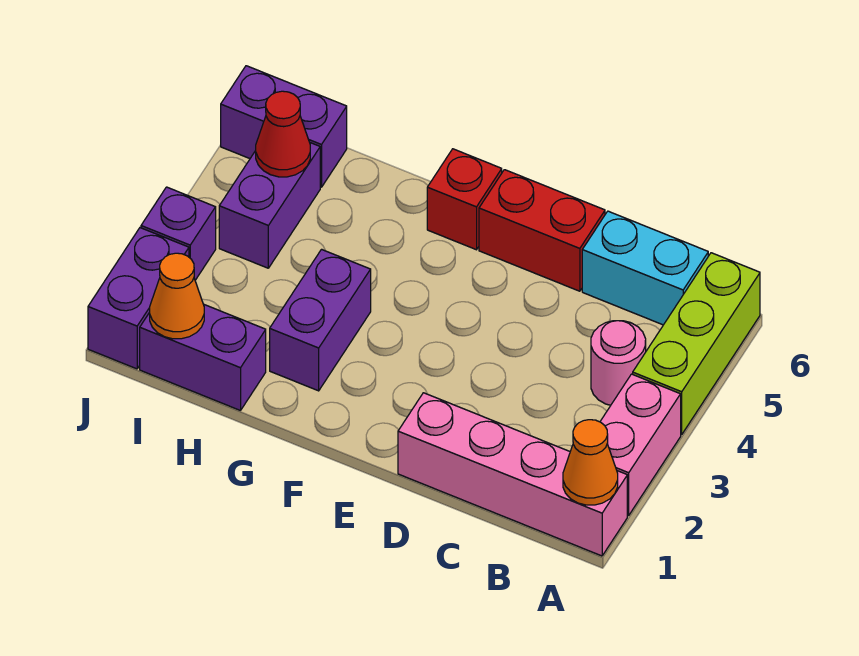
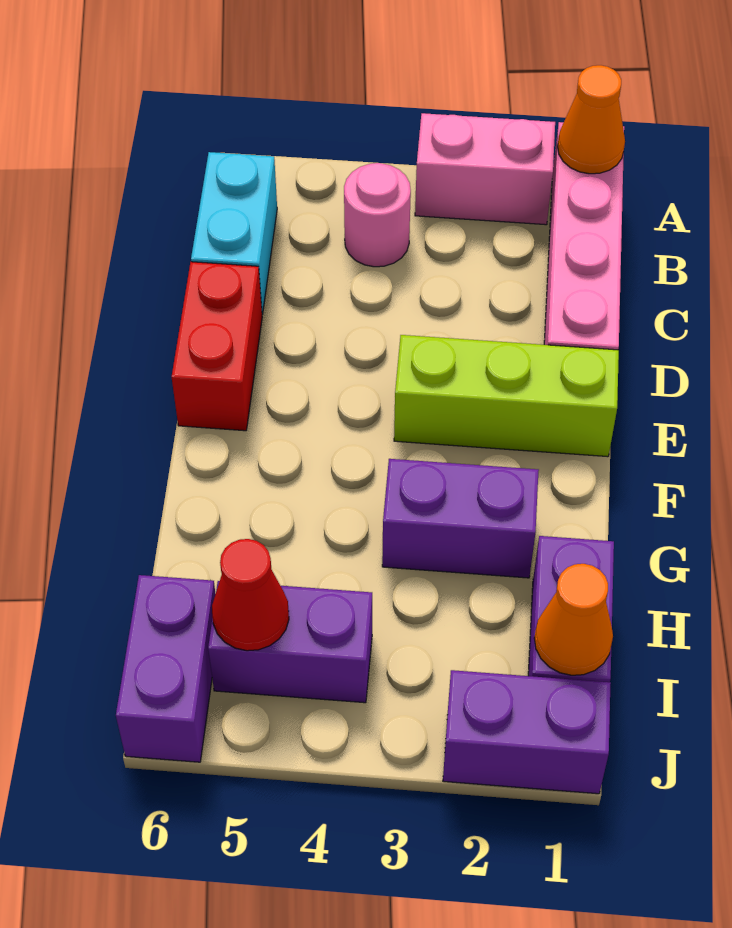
lime 1x3 brick [633,253,760,434] -> lime 1x3 brick moved to [394,335,619,457]
red 1x1 brick [427,149,502,250] -> none
purple 1x1 brick [141,187,216,280] -> none

